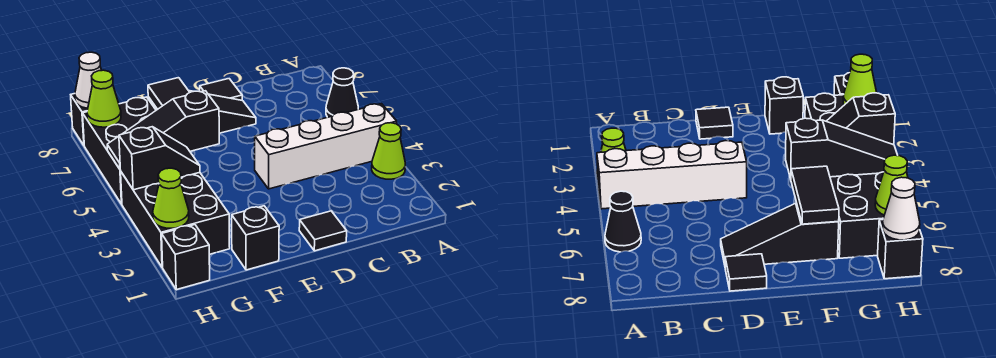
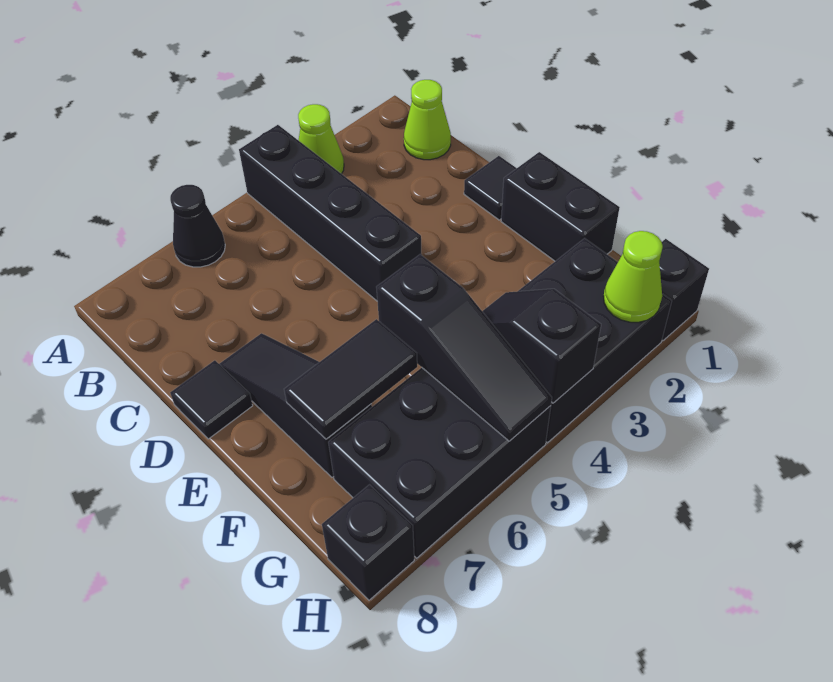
white 1x4 brick [255,104,397,189] -> black 1x4 brick [239,125,422,301]
black 1x1 brick [232,206,279,270] -> black 1x2 brick [501,152,620,261]
lime 1x1 cone [87,70,121,127] -> lime 1x1 cone moved to [404,80,451,160]
white 1x1 cone [75,52,102,108] -> none

